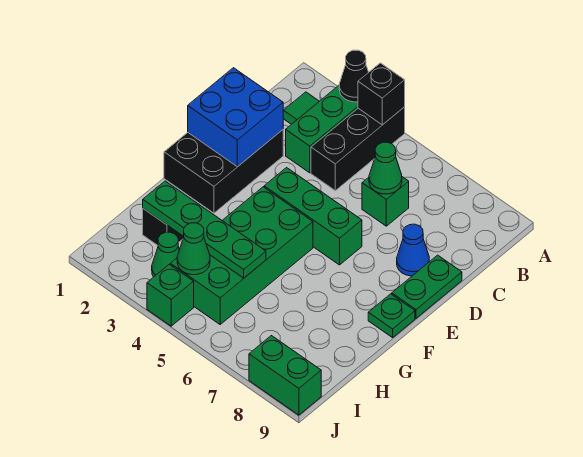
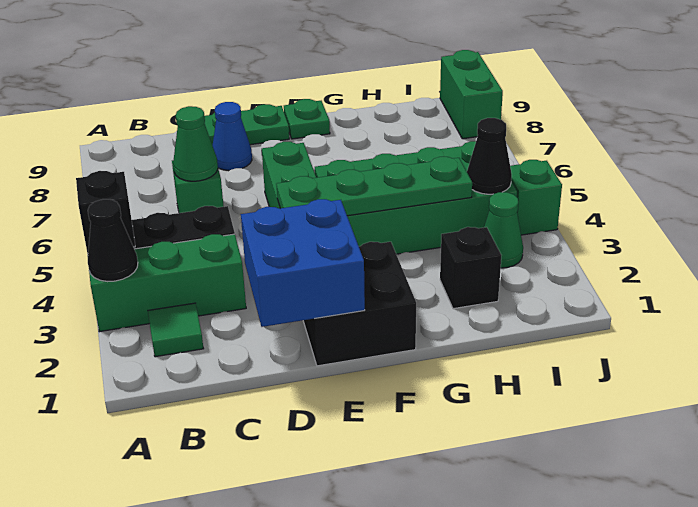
black 2x3 brick [164,130,283,213] -> black 2x2 brick [303,242,416,366]
green 1x4 plate [143,181,266,278] -> green 1x4 plate turned to [276,157,472,216]
green 1x1 cone [177,223,210,275] -> black 1x1 cone [467,118,512,194]

